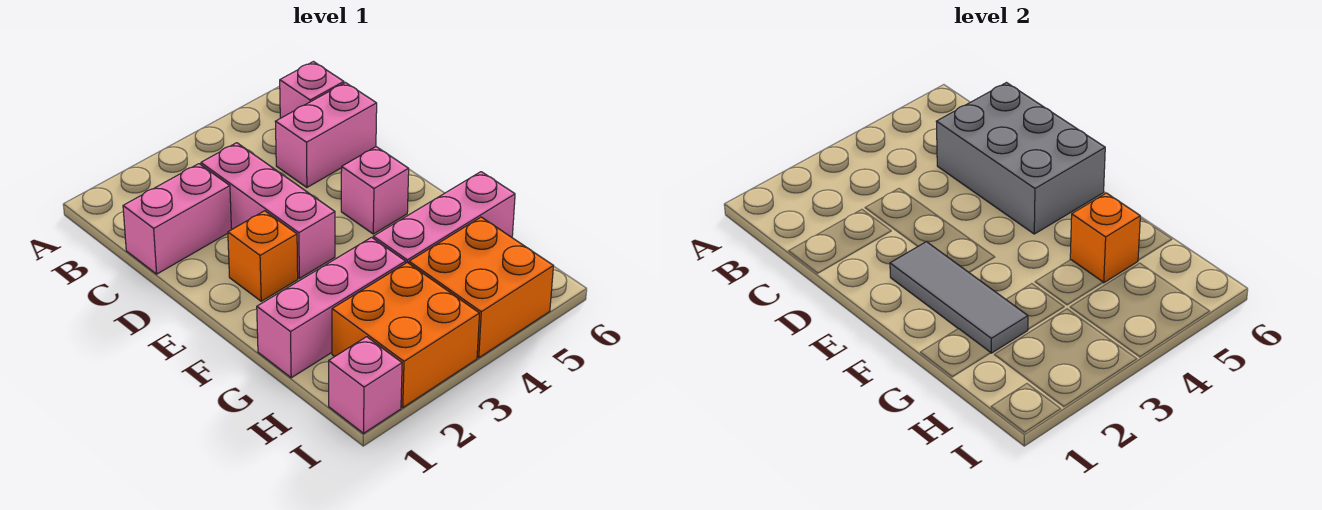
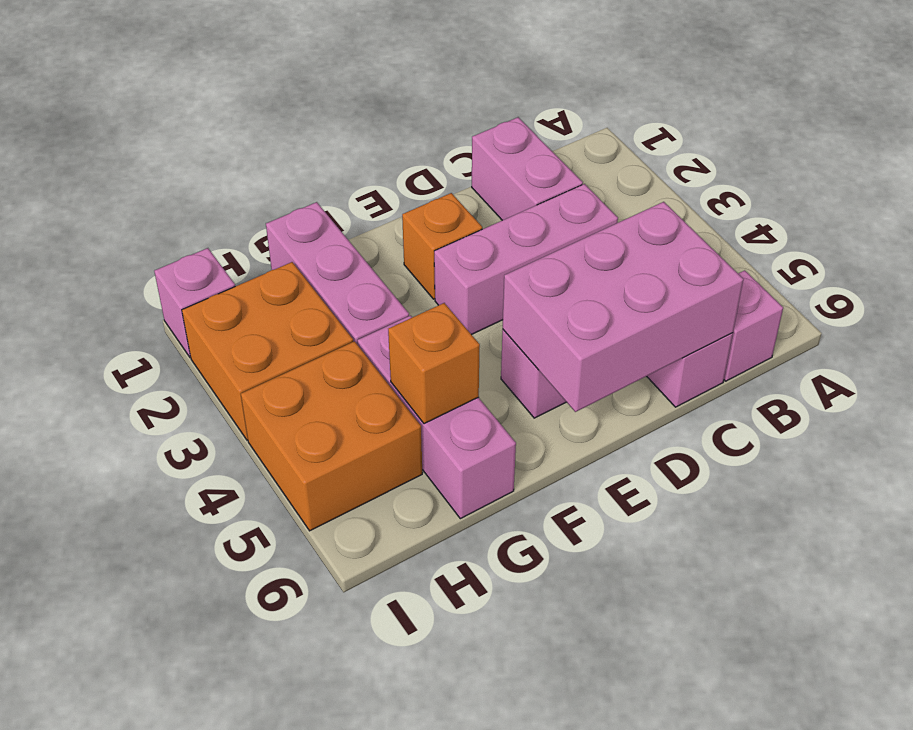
grey 2x3 brick [936,83,1105,234] -> pink 2x3 brick [503,202,743,412]
grey 1x3 tile [890,242,1028,353] -> none

